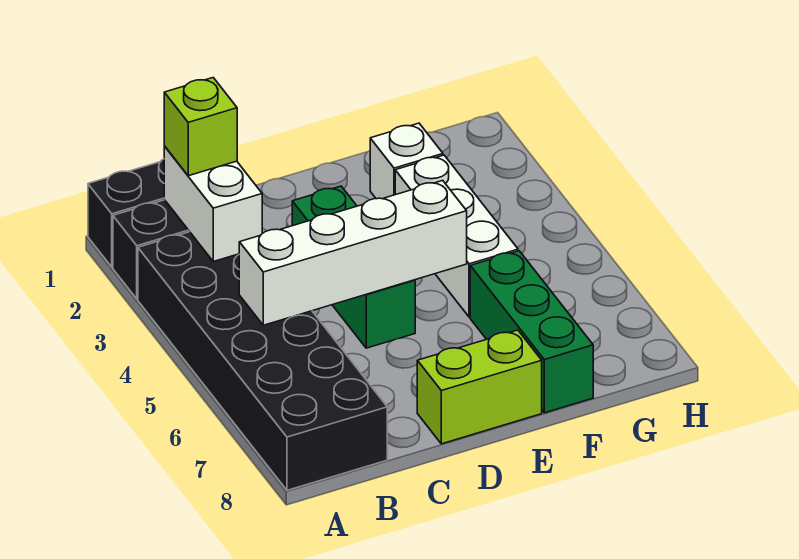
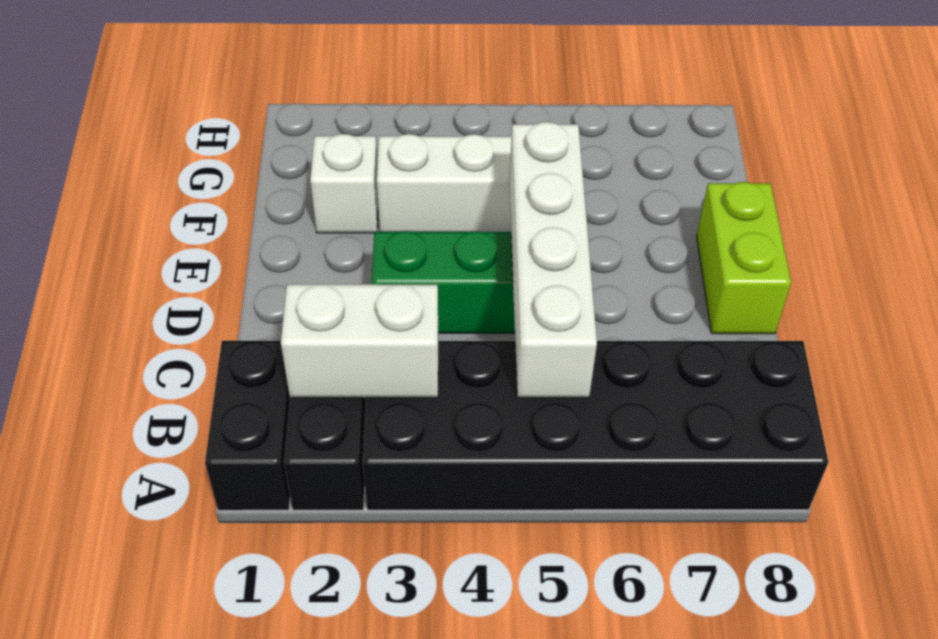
lime 1x1 brick [164,78,237,176] -> none
green 1x3 brick [470,251,593,413] -> none

